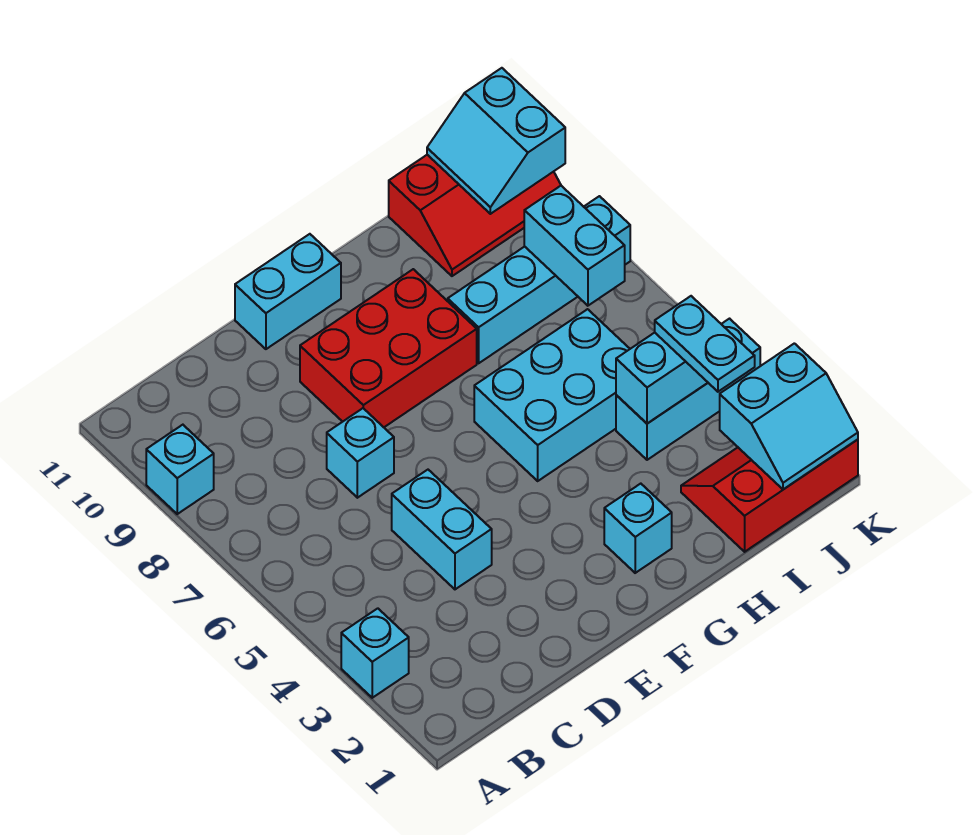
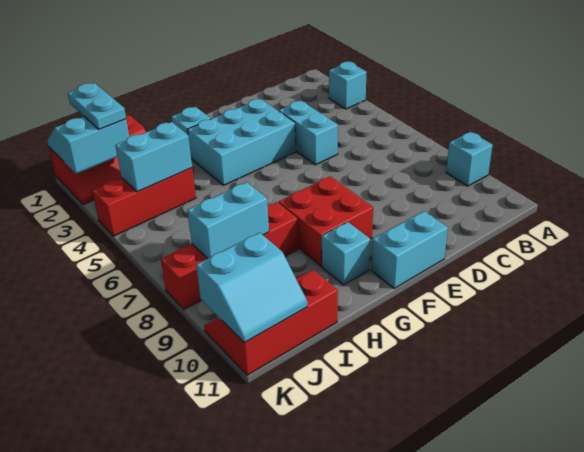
cyan 1x1 brick [327,408,394,498] -> cyan 1x1 brick moved to [322,222,370,285]
red 2x3 brick [300,269,477,427] -> red 2x2 brick [279,176,373,266]
cyan 2x3 brick [474,309,630,481] -> cyan 2x3 brick moved to [187,99,296,185]
cyan 1x4 brick [448,196,630,363] -> red 1x4 brick [161,202,298,309]
cyan 1x3 brick [616,319,760,460] -> red 1x3 brick [92,168,196,236]
cyan 1x2 plate [655,296,755,392] -> cyan 1x2 plate moved to [68,83,126,129]
cyan 1x2 brick [524,186,625,306] -> cyan 1x2 brick turned to [187,182,269,258]
cyan 2x2 slope [427,68,565,214] -> cyan 2x2 slope turned to [196,233,307,343]

